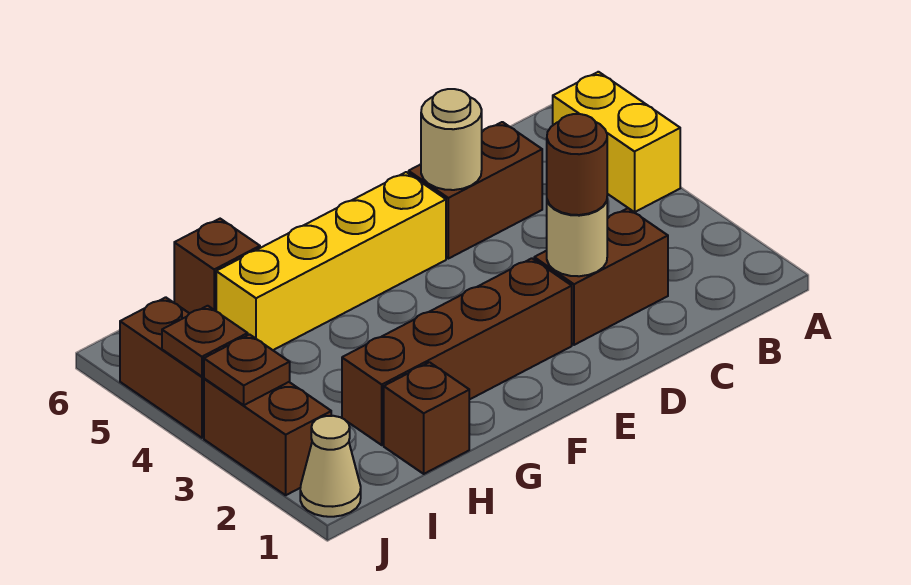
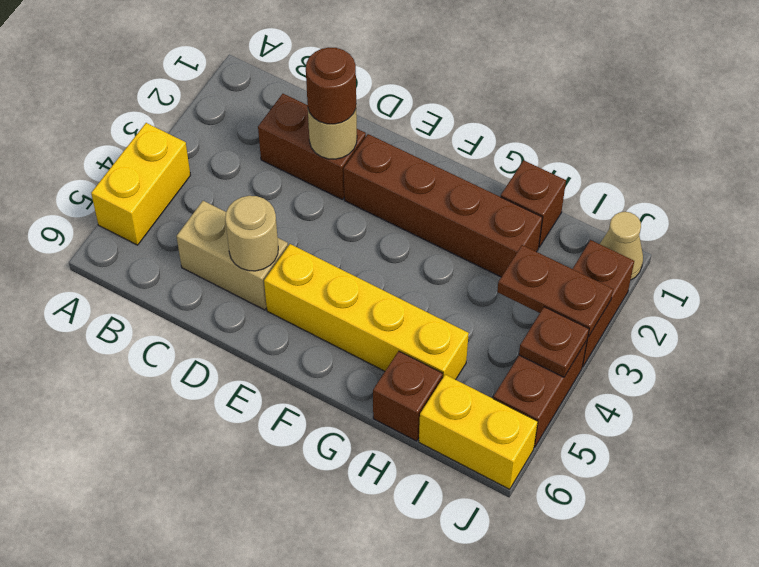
brown 1x2 brick [409,122,542,259] -> tan 1x2 brick [176,201,288,310]
none -> yellow 1x2 brick [419,375,538,489]
brown 1x1 plate [204,335,290,405] -> brown 1x2 plate [497,245,613,337]

